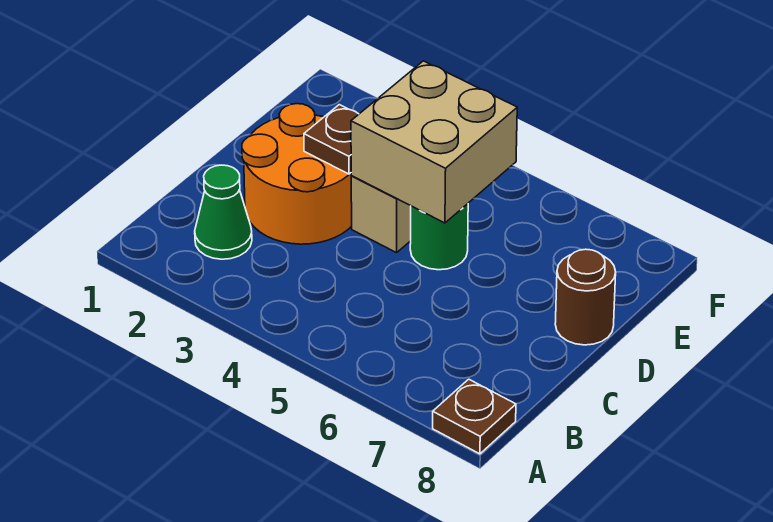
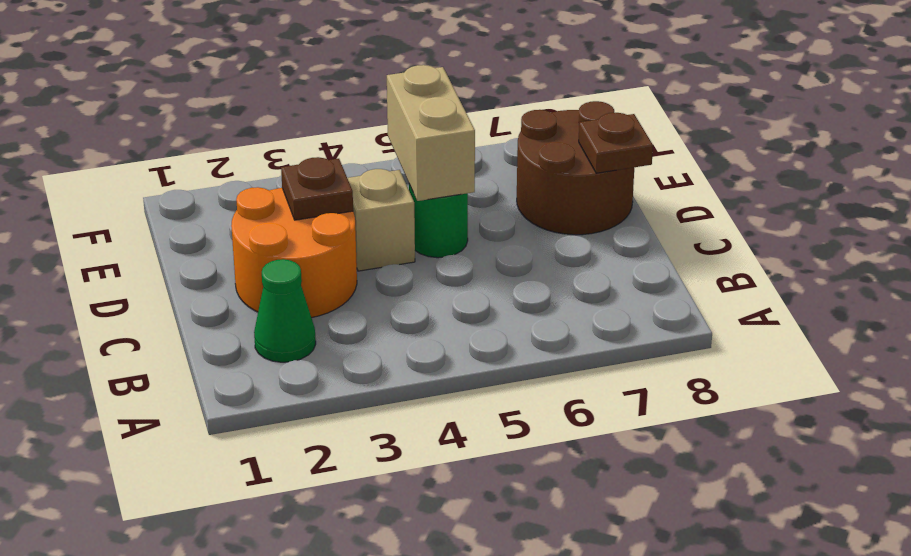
brown 1x1 plate [433,379,516,454] -> brown 1x1 plate moved to [579,113,653,173]
tan 2x2 brick [351,61,517,223] -> tan 1x2 brick [387,65,475,201]
brown 1x1 round brick [555,249,616,345] -> brown 2x2 round brick [517,101,634,235]

